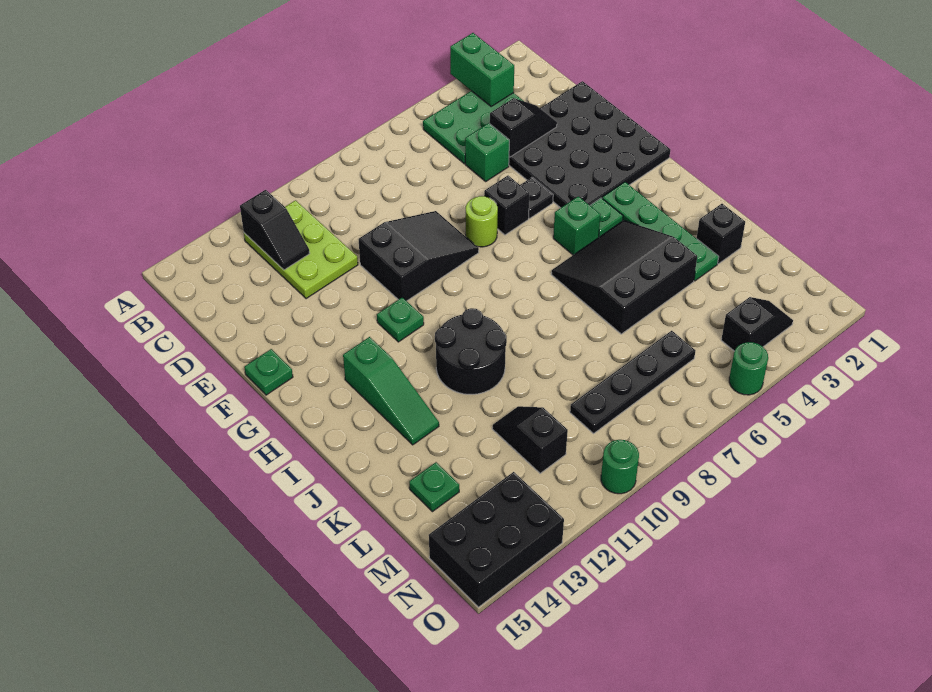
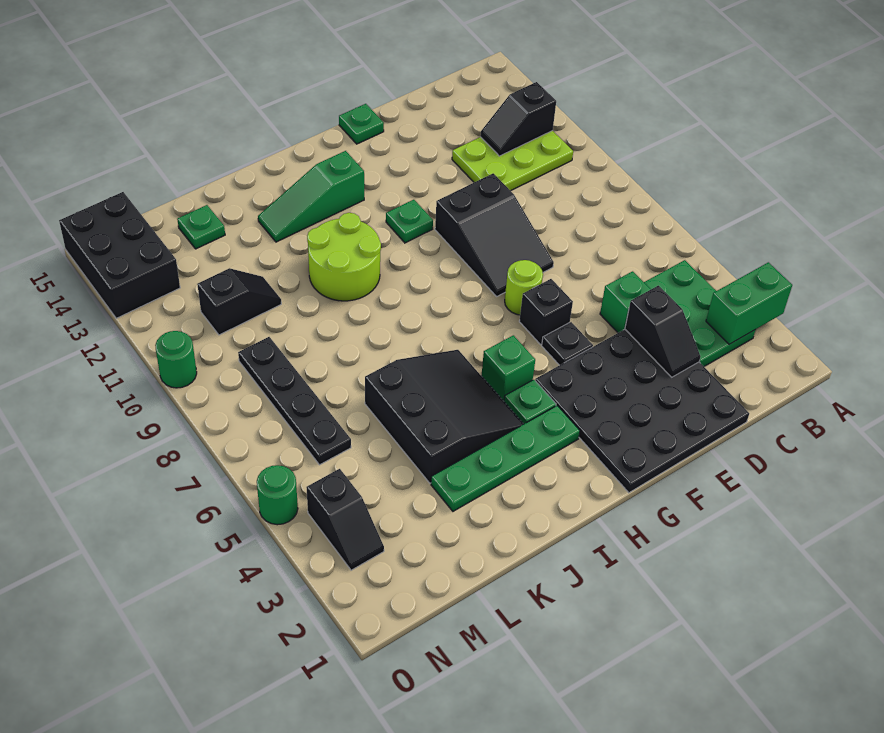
black 2x2 round brick [435,308,507,394] -> lime 2x2 round brick [307,213,381,301]
black 1x1 brick [697,204,745,264] -> none

